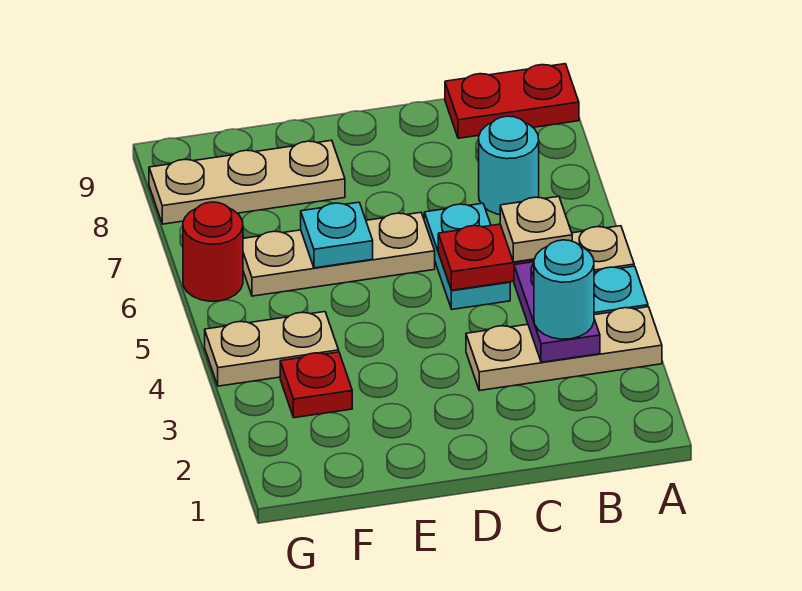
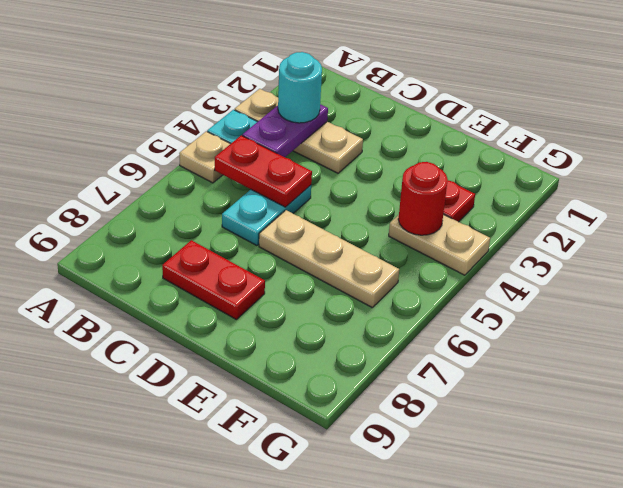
red 1x2 plate [445,64,579,138] -> red 1x2 plate moved to [162,240,265,320]
tan 1x1 plate [500,196,572,262] -> none
cyan 1x1 round brick [479,116,539,215] -> none
cyan 1x1 plate [301,202,373,268] -> none
tan 1x3 plate [149,140,345,224] -> none
red 1x1 round brick [183,202,243,301] -> red 1x1 round brick moved to [398,162,448,235]

